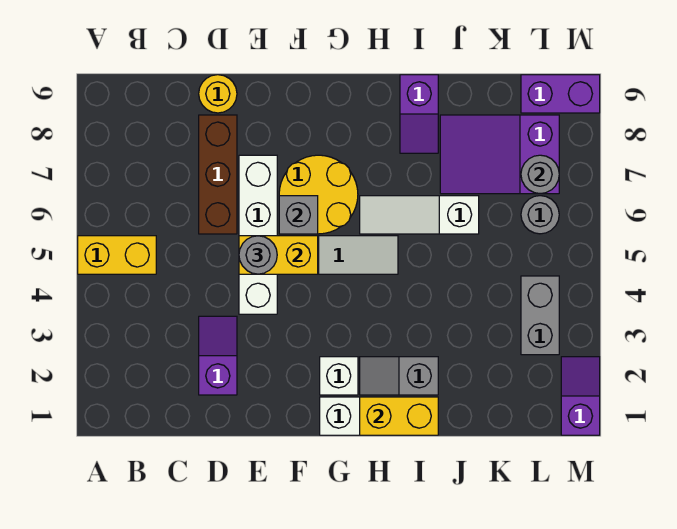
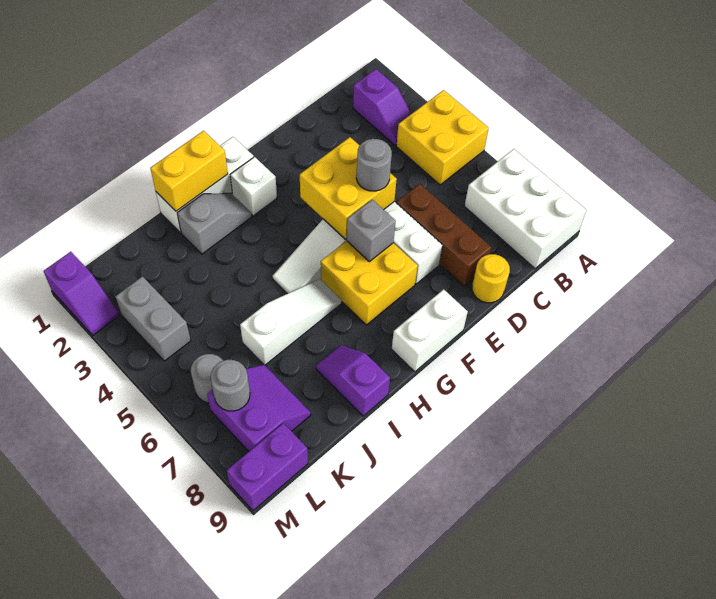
yellow 1x2 brick [78,236,156,274] -> yellow 2x2 brick [396,90,489,185]
none -> white 2x3 brick [464,149,586,268]
purple 1x2 slope [199,316,237,395] -> purple 1x2 slope moved to [353,69,411,145]
yellow 1x2 brick [239,236,318,274] -> yellow 2x2 brick [300,137,397,239]
yellow 2x2 round brick [279,155,358,234] -> yellow 2x2 brick [321,241,418,325]
none -> white 1x2 brick [392,289,468,372]
purple 2x3 slope [440,115,559,194] -> purple 2x2 slope [207,365,311,451]

